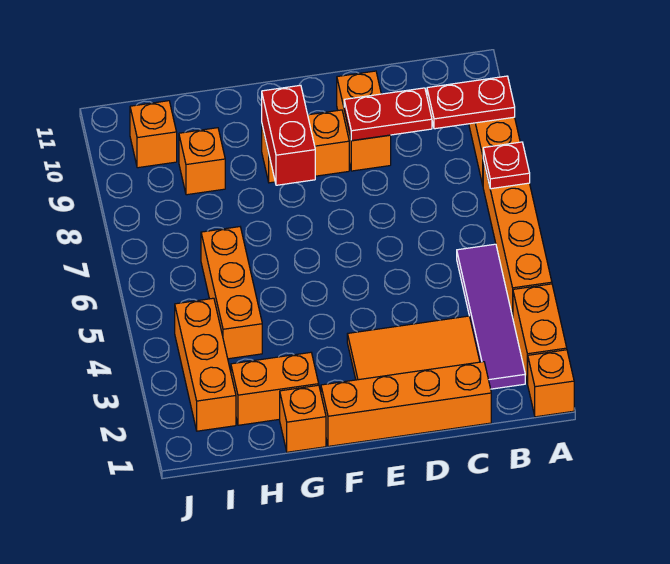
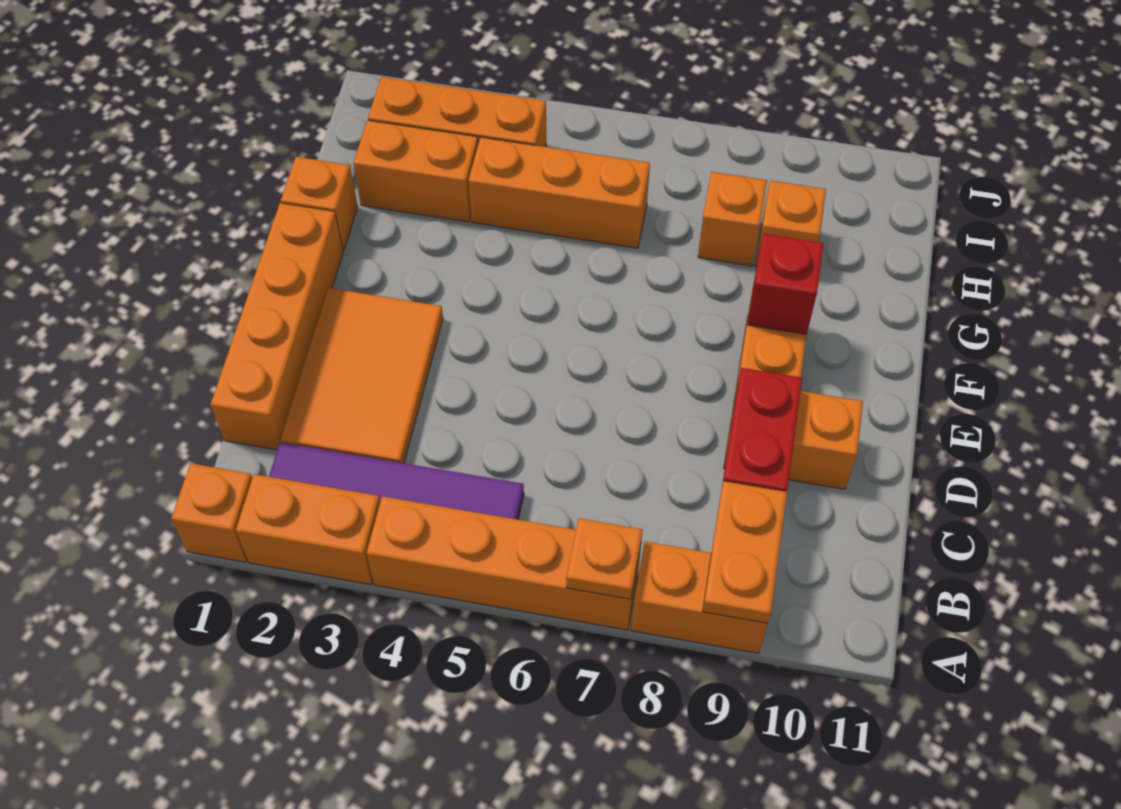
red 1x1 plate [483,142,530,189] -> orange 1x1 plate [566,518,642,599]
red 1x2 plate [427,76,515,129] -> orange 1x2 plate [702,481,787,623]
red 1x2 brick [262,85,315,185] -> red 1x1 brick [747,234,824,334]
orange 1x2 brick [231,352,319,425] -> orange 1x2 brick turned to [353,120,478,222]
orange 1x1 brick [130,101,177,168] -> orange 1x1 brick moved to [698,172,767,266]

